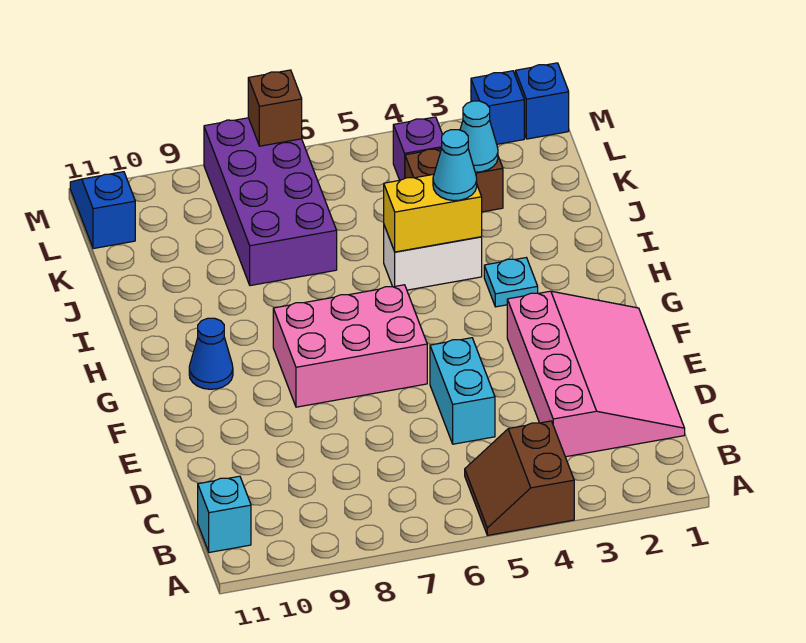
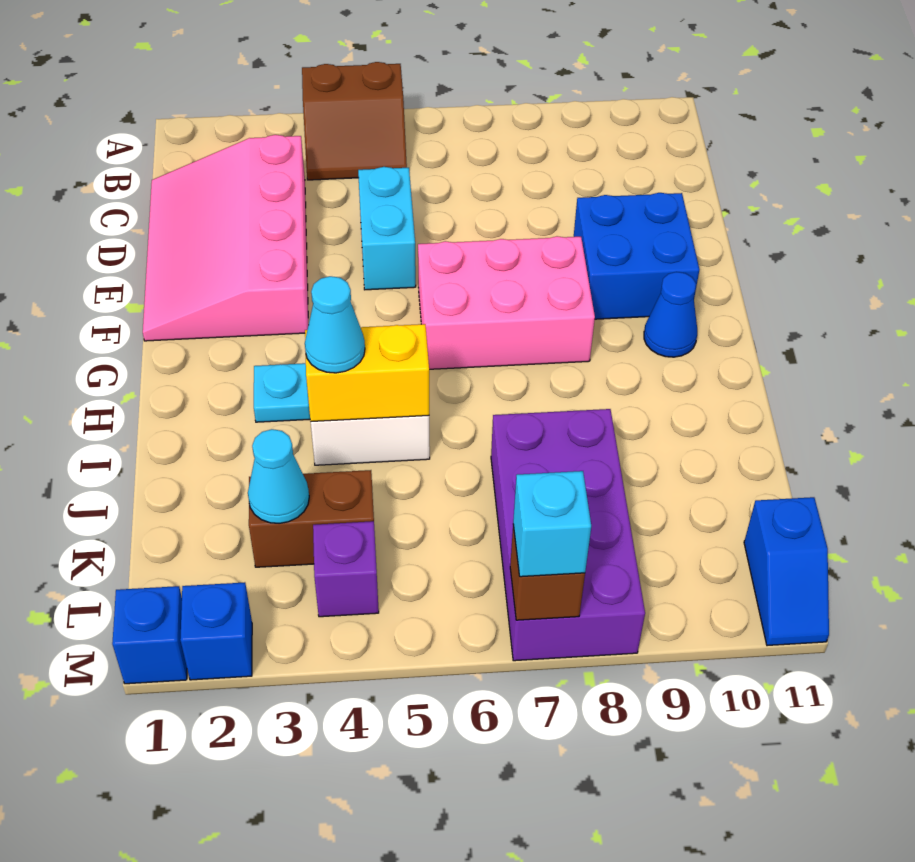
brown 2x2 slope [465,421,574,535] -> brown 2x2 slope turned to [302,62,407,180]
cyan 1x1 brick [198,476,251,552] -> cyan 1x1 brick moved to [513,471,591,577]
none -> blue 2x2 brick [574,193,699,319]

